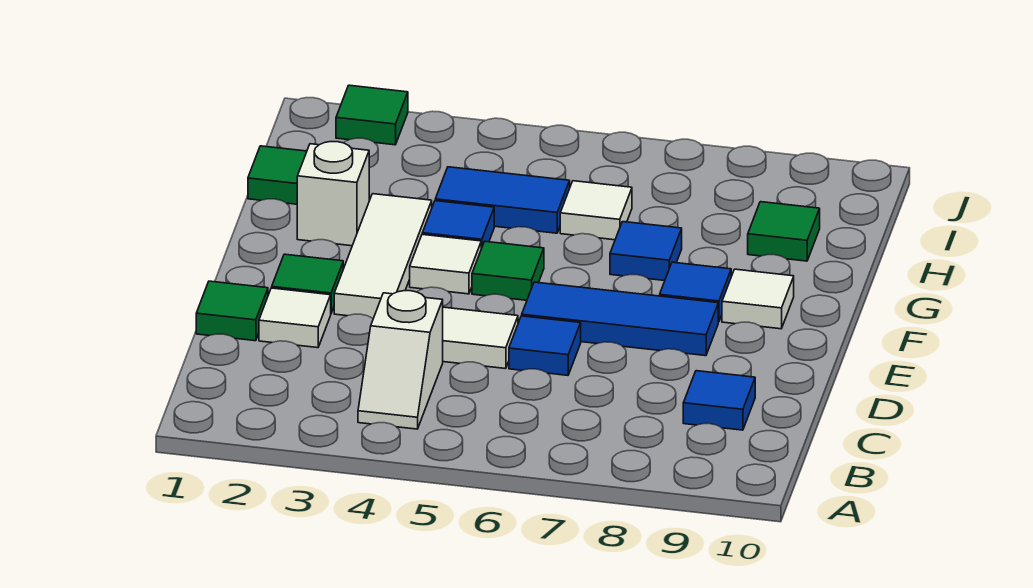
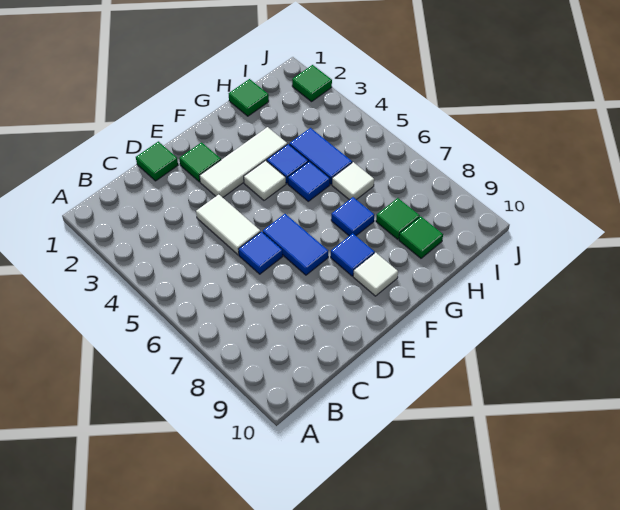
white 1x2 slope [358,291,443,429] -> none
blue 1x1 tile [683,371,755,430] -> blue 1x1 tile moved to [288,161,330,201]
white 1x1 tile [259,288,331,348] -> none
blue 1x3 tile [522,282,718,356] -> blue 1x2 tile [263,214,328,275]
green 1x1 tile [472,241,544,300] -> green 1x1 tile moved to [376,198,420,239]
white 1x1 brick [297,142,369,246] -> none

